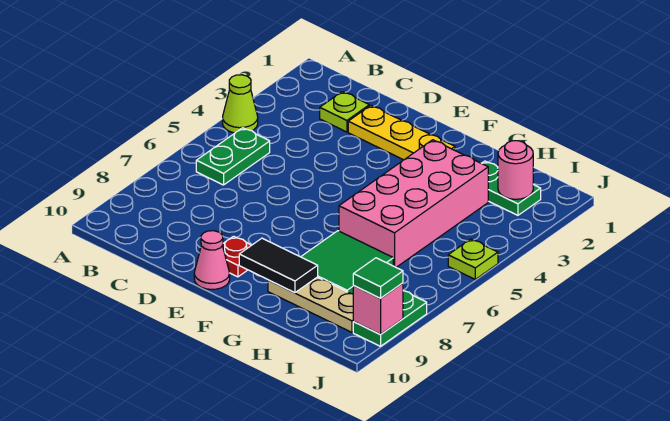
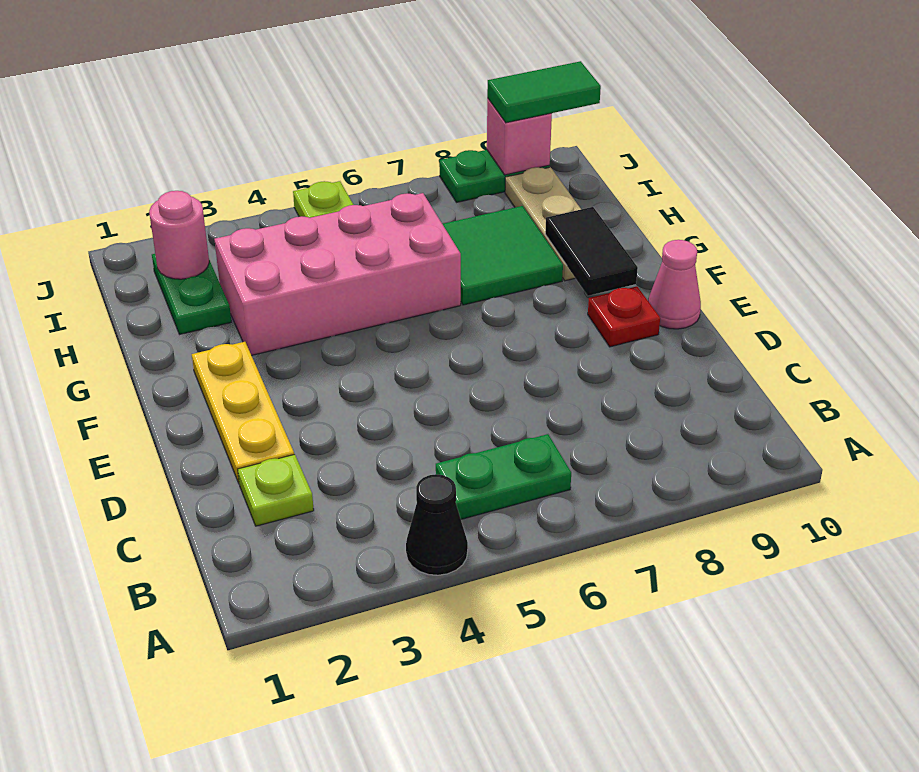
lime 1x1 cone [223,75,258,133] -> black 1x1 cone [406,474,468,575]
green 1x1 tile [353,258,403,298] -> green 1x2 tile [487,61,601,123]

